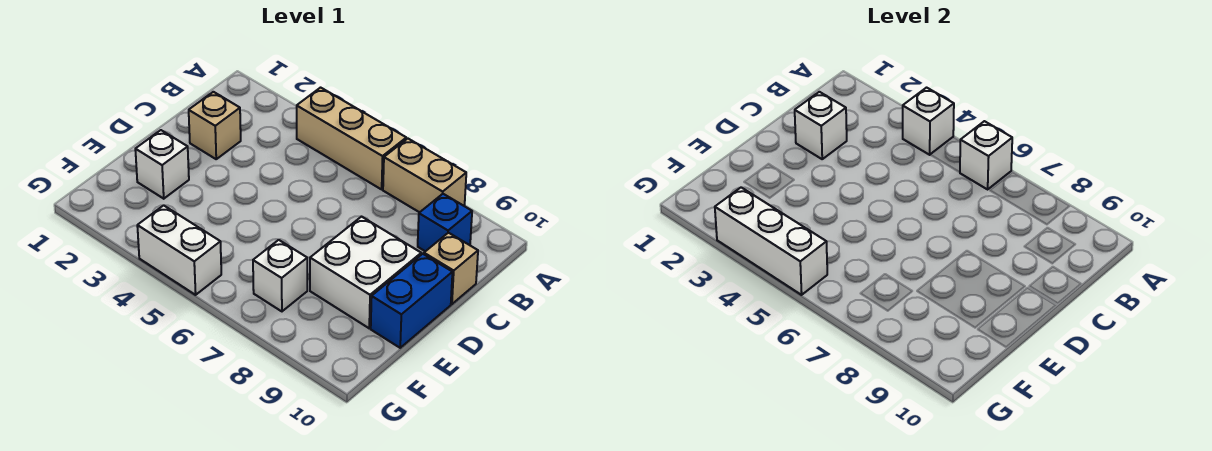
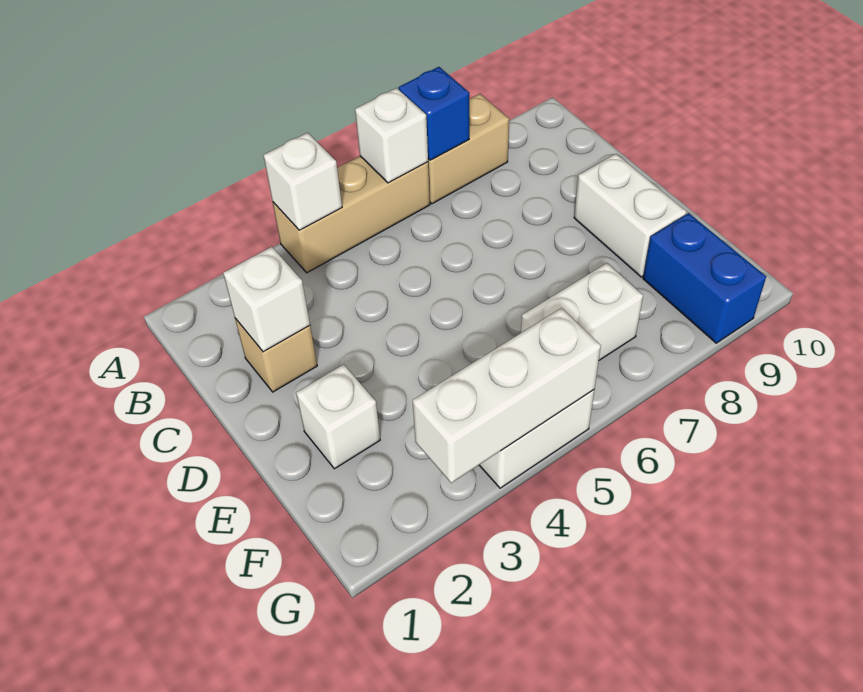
blue 1x1 brick [418,194,472,251] -> blue 1x1 brick moved to [399,67,469,160]
tan 1x1 brick [424,233,478,304] -> none
white 2x2 brick [310,216,421,328] -> white 1x2 brick [574,154,687,277]
blue 1x2 brick [371,254,452,348] -> blue 1x2 brick moved to [643,213,766,343]
white 1x1 brick [253,240,307,311] -> white 1x2 brick [521,263,643,360]

